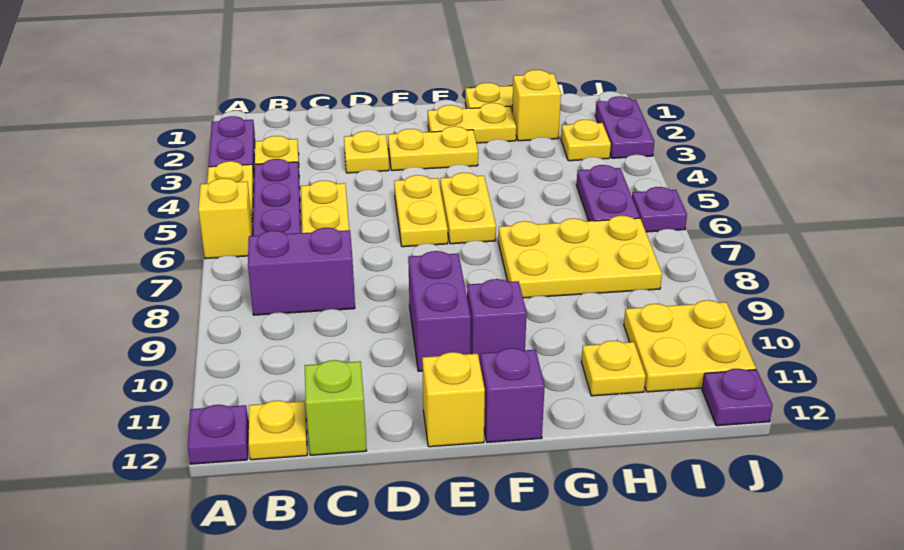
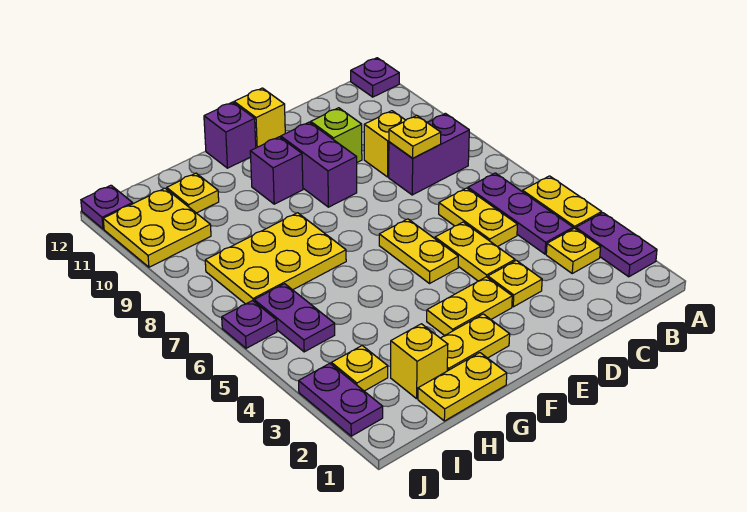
yellow 1x1 brick [198,178,253,259] -> yellow 1x1 brick moved to [364,111,406,177]
yellow 1x1 plate [248,400,307,460] -> yellow 1x1 plate moved to [389,115,441,158]
lime 1x1 brick [305,360,367,455] -> lime 1x1 brick moved to [311,108,362,162]
yellow 1x2 plate [440,173,496,244] -> yellow 1x2 plate moved to [435,222,515,281]

